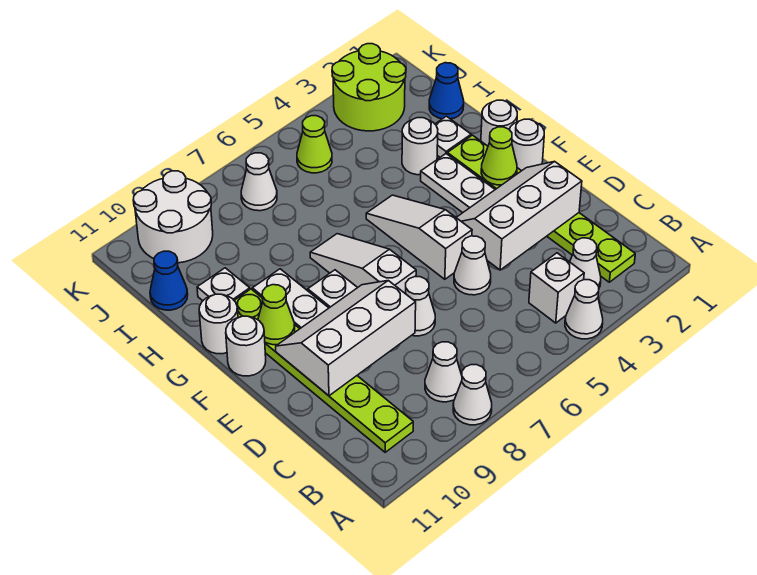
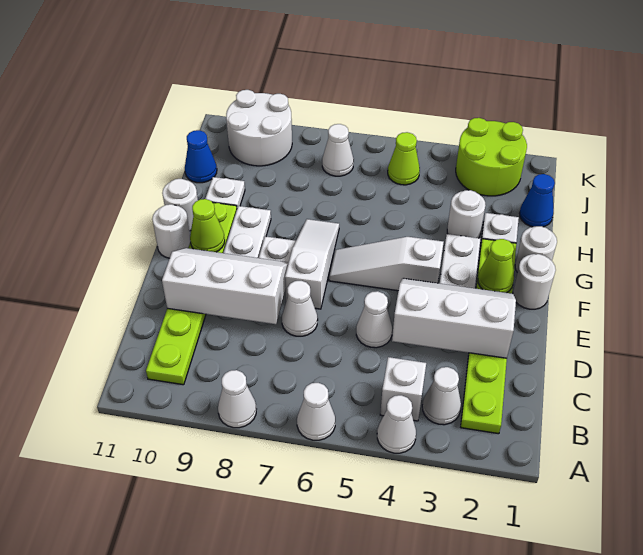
white 1x1 cone [425,342,462,402] -> white 1x1 cone moved to [297,383,335,440]
white 1x3 slope [366,195,472,279] -> white 1x3 slope turned to [329,237,444,291]

